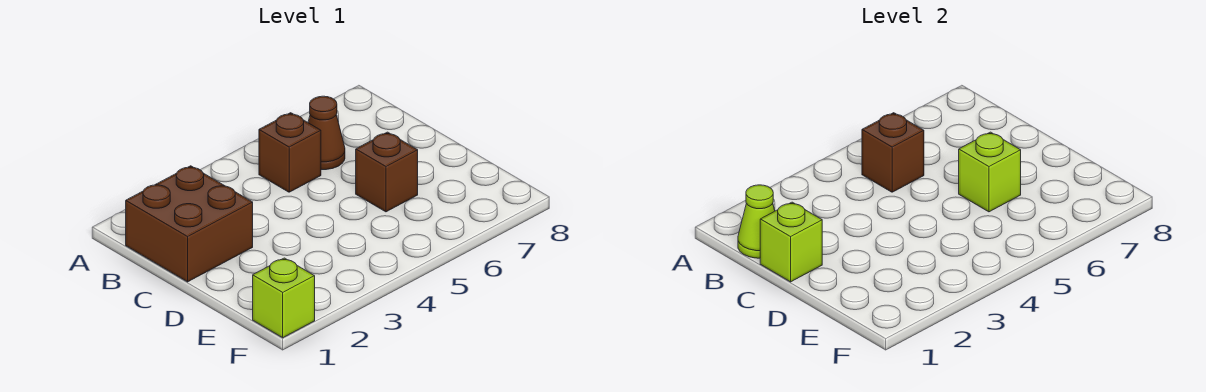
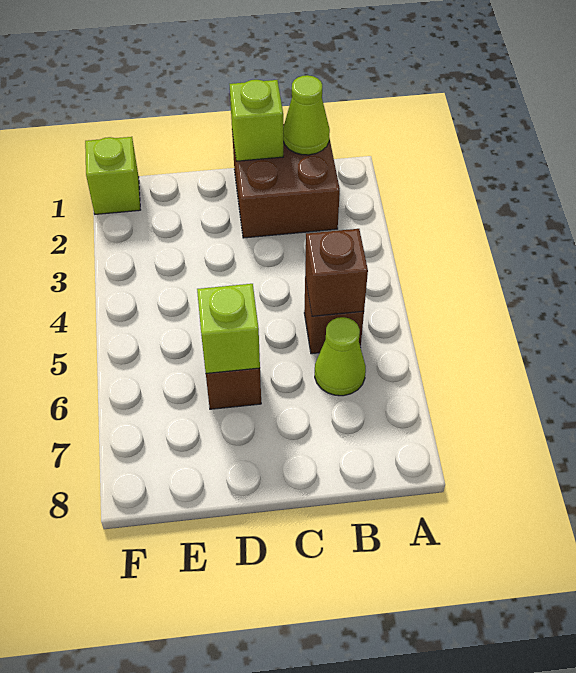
brown 1x1 cone [308,96,345,170] -> lime 1x1 cone [315,317,366,396]

